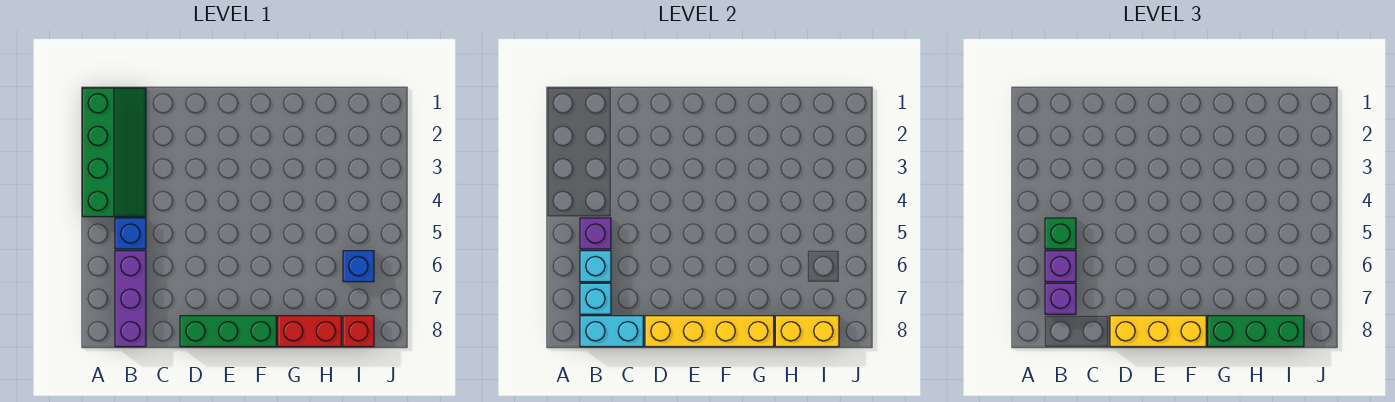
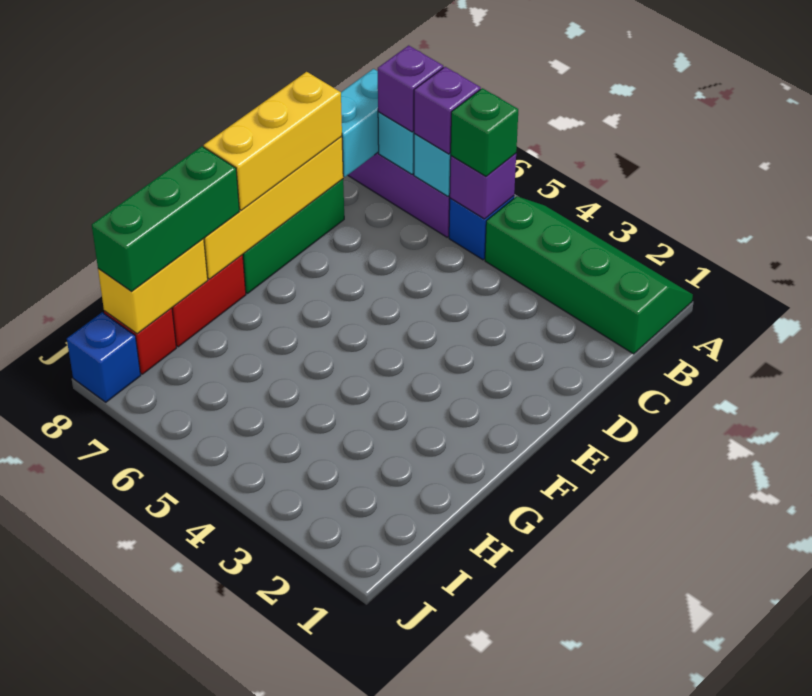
green 2x4 slope [82,88,146,217] -> green 2x4 slope turned to [485,196,693,354]
blue 1x1 brick [343,251,374,282] -> blue 1x1 brick moved to [67,312,141,402]

